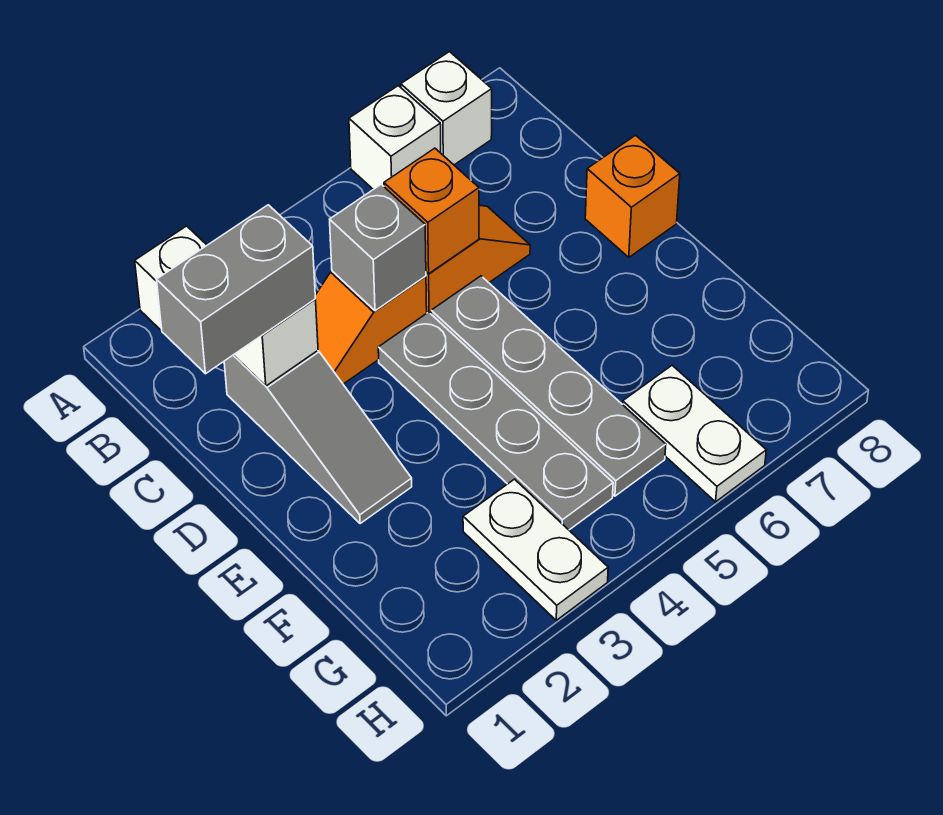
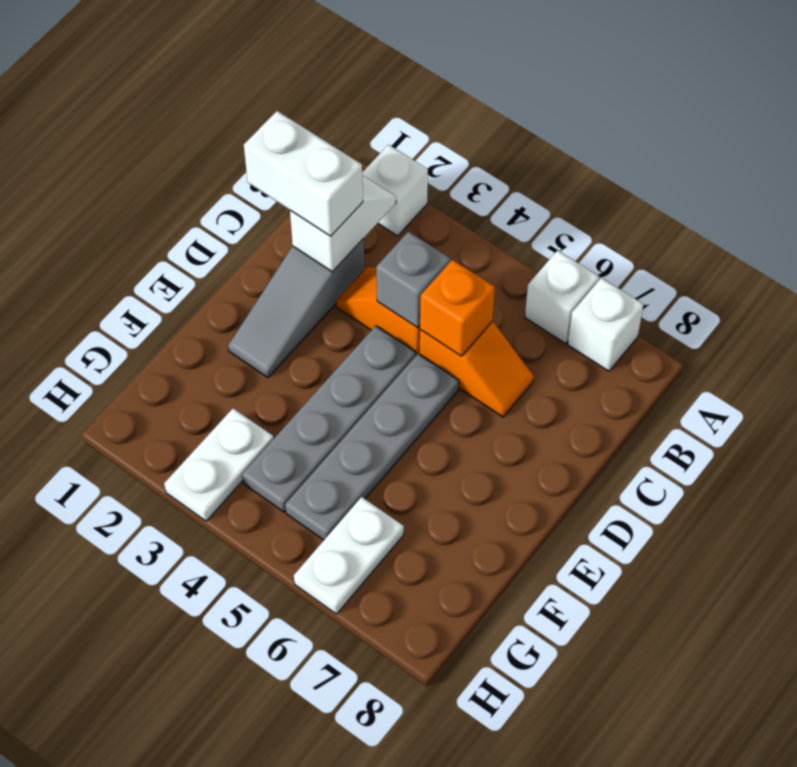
grey 1x2 brick [157,205,315,374] -> white 1x2 brick [244,111,363,236]
orange 1x1 brick [585,135,680,257] -> none

